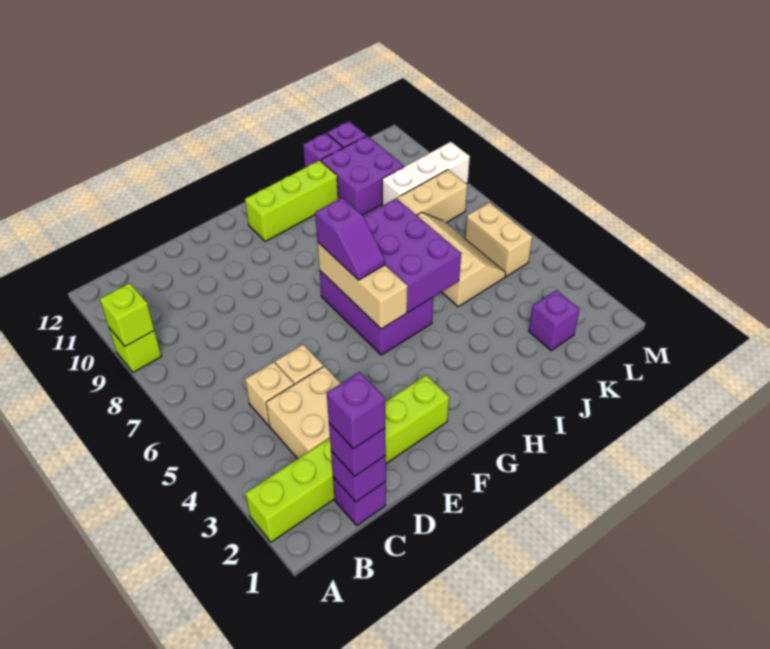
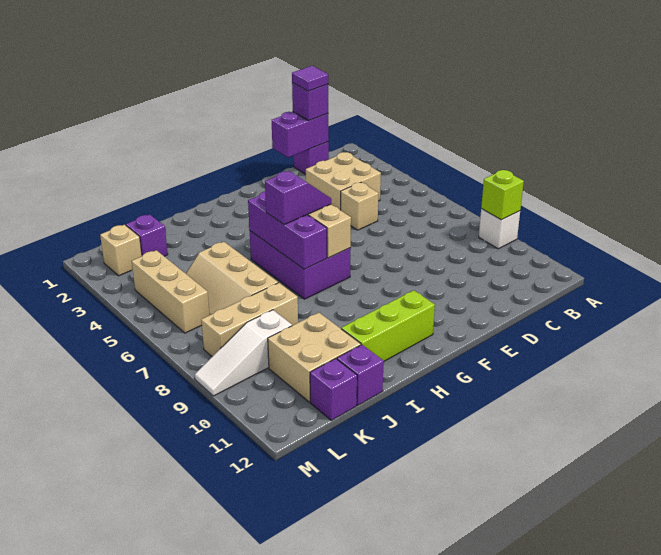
lime 1x6 brick [246,375,449,542] -> none
lime 1x1 brick [109,328,161,372] -> white 1x1 brick [479,209,520,249]
purple 1x1 brick [331,451,386,502] -> purple 1x2 brick [272,112,328,157]
purple 1x1 brick [327,372,385,449] -> purple 1x1 tile [292,66,328,91]
tan 1x1 brick [245,362,294,426] -> tan 1x1 brick moved to [100,225,142,276]
purple 1x2 slope [315,198,385,280] -> purple 1x2 slope turned to [265,171,331,225]
purple 2x3 brick [364,198,461,312] -> purple 1x3 brick [248,192,327,269]
purple 2x2 brick [321,136,404,215] -> tan 2x2 brick [268,313,361,402]
white 1x3 brick [382,142,470,206] -> white 1x3 slope [195,310,292,396]
tan 1x2 brick [465,202,532,276] -> tan 1x3 brick [132,250,209,333]

